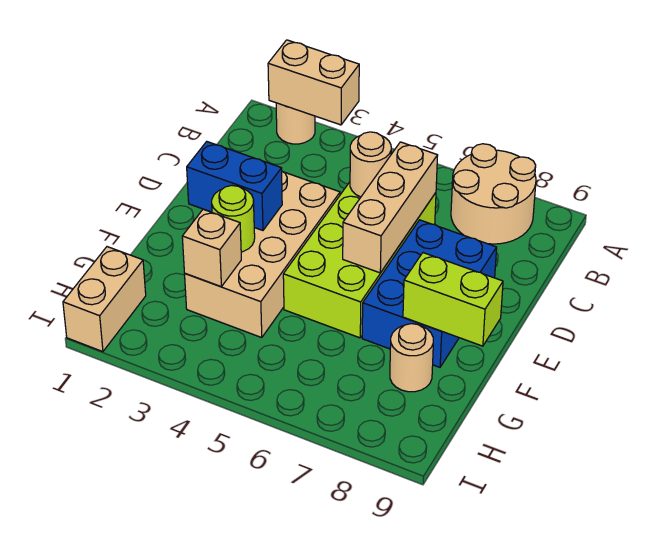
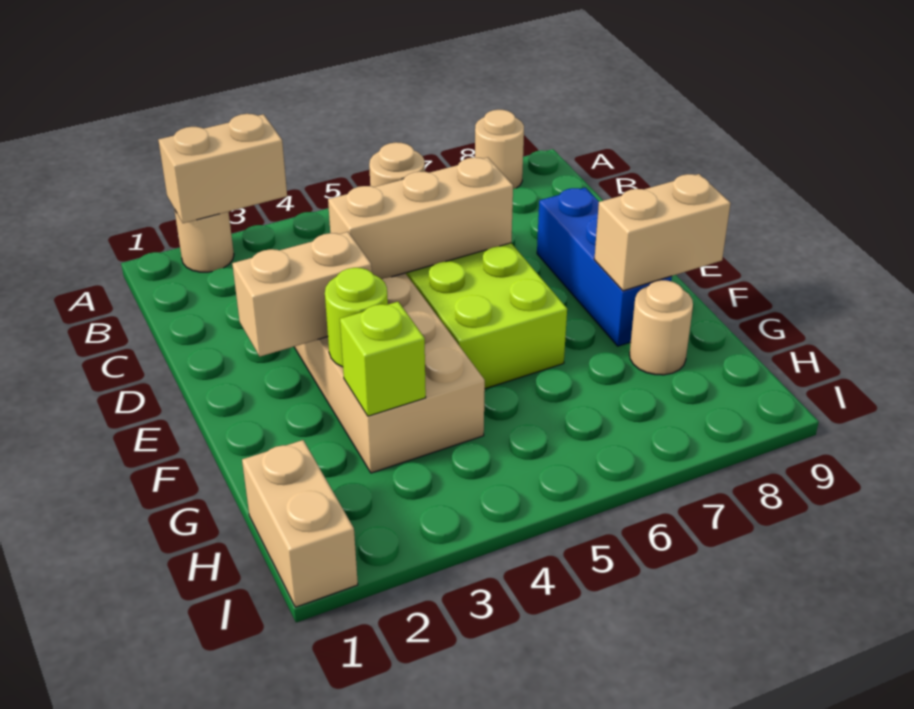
tan 2x2 round brick [451,144,536,244] -> tan 1x1 round brick [475,110,524,189]
tan 1x3 brick [343,142,438,273] -> tan 1x3 brick turned to [328,157,513,279]
blue 2x3 brick [362,220,497,367] -> blue 1x3 brick [537,188,672,346]
blue 1x2 brick [187,142,282,230] -> tan 1x2 brick [232,232,372,356]
lime 1x2 brick [403,253,503,346] -> tan 1x2 brick [594,174,731,291]
tan 1x1 brick [182,209,241,287] -> lime 1x1 brick [340,302,426,416]

